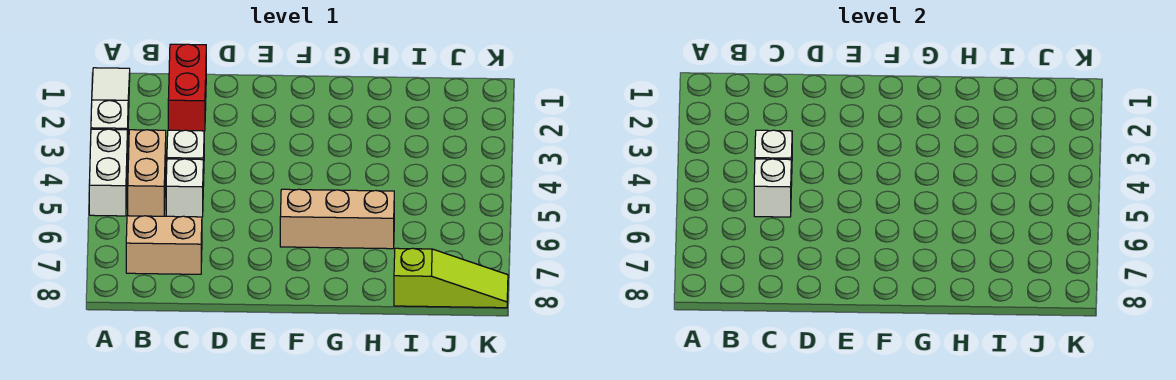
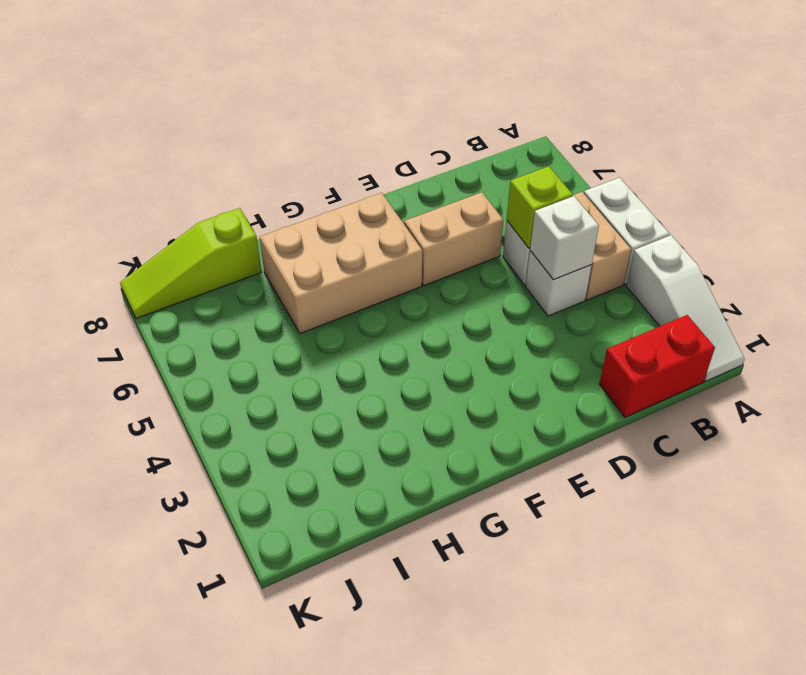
tan 1x2 brick [126,216,202,274] -> tan 1x2 brick moved to [404,192,503,286]
red 1x2 brick [168,44,206,131] -> red 1x2 brick turned to [599,315,715,417]
white 1x1 brick [754,159,791,217] -> lime 1x1 brick [507,166,573,248]
tan 1x3 brick [280,189,394,249] -> tan 2x3 brick [260,193,422,334]

